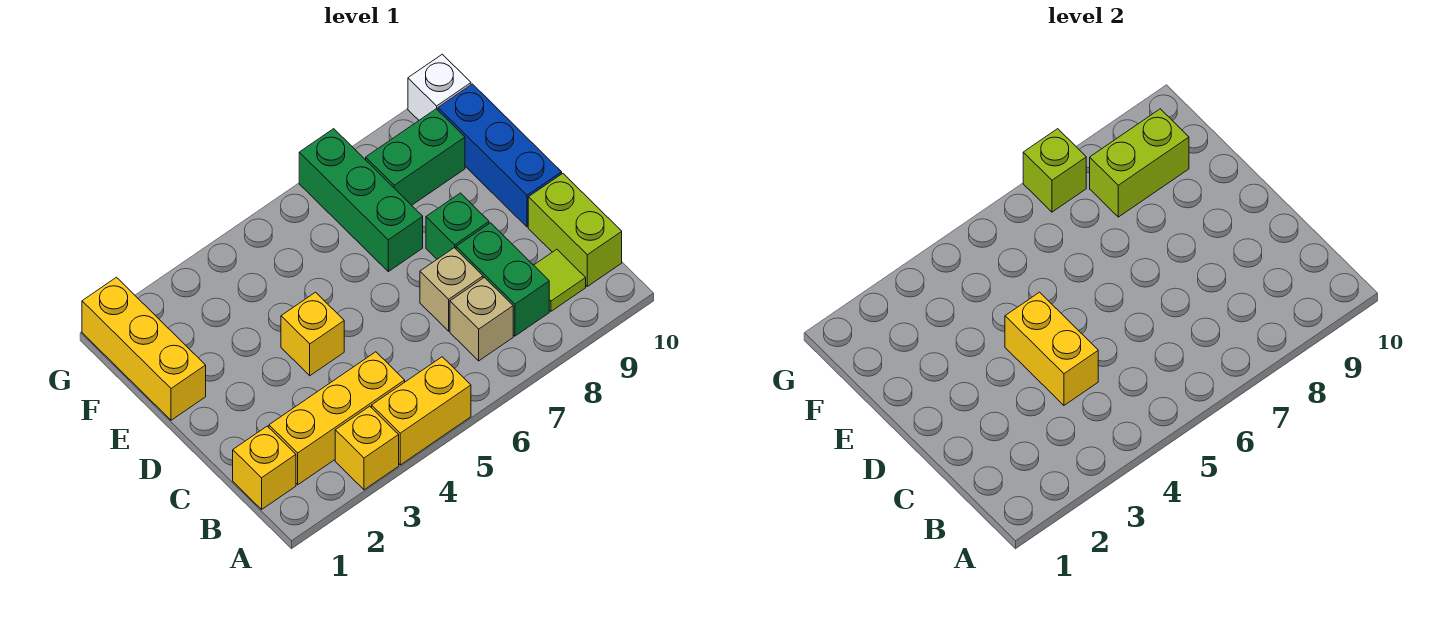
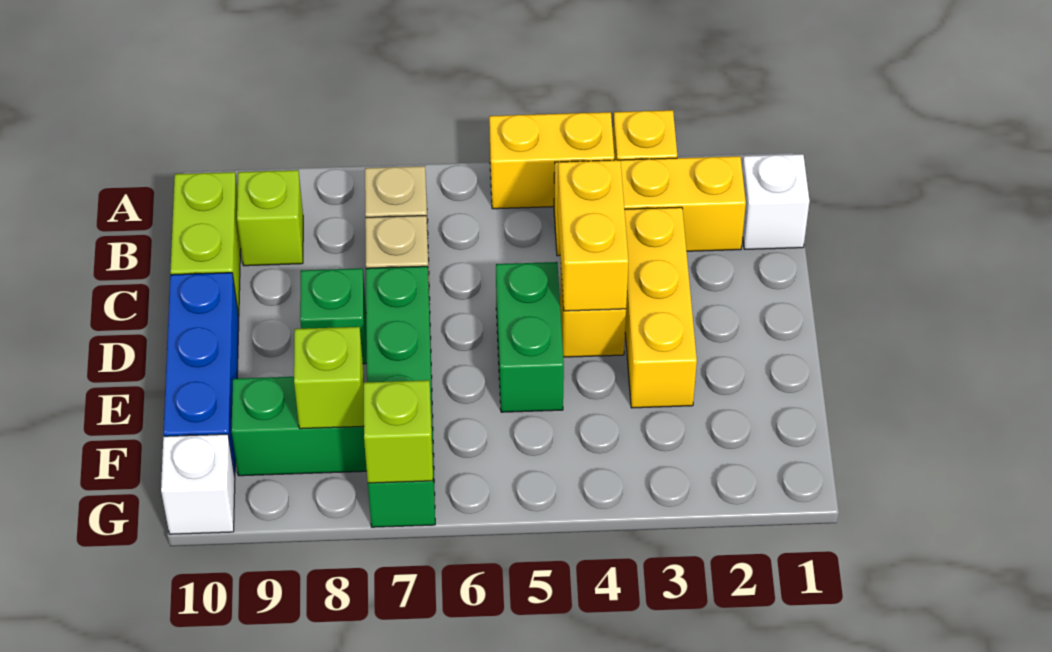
yellow 1x1 brick [233,426,296,509] -> white 1x1 brick [742,154,810,249]
green 1x2 brick [456,223,549,336] -> green 1x2 brick moved to [496,262,564,412]
lime 1x1 tile [534,249,586,311] -> lime 1x1 brick [237,170,303,266]
yellow 1x3 brick [82,277,206,420] -> yellow 1x3 brick moved to [625,207,697,408]
green 1x3 brick [299,129,423,271] -> green 1x4 brick [366,266,435,527]
lime 1x2 brick [1090,109,1189,217] -> lime 1x1 brick [294,327,364,429]

